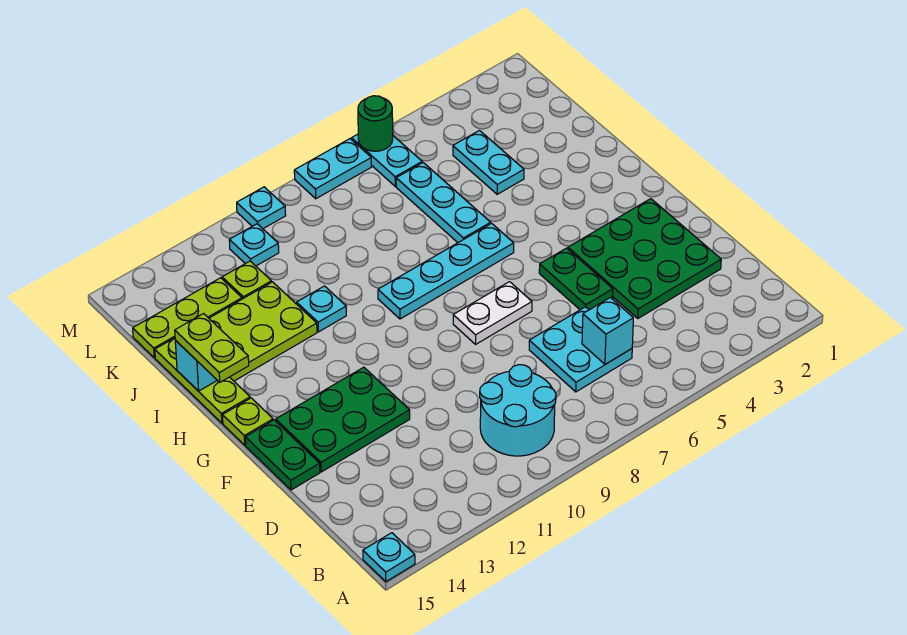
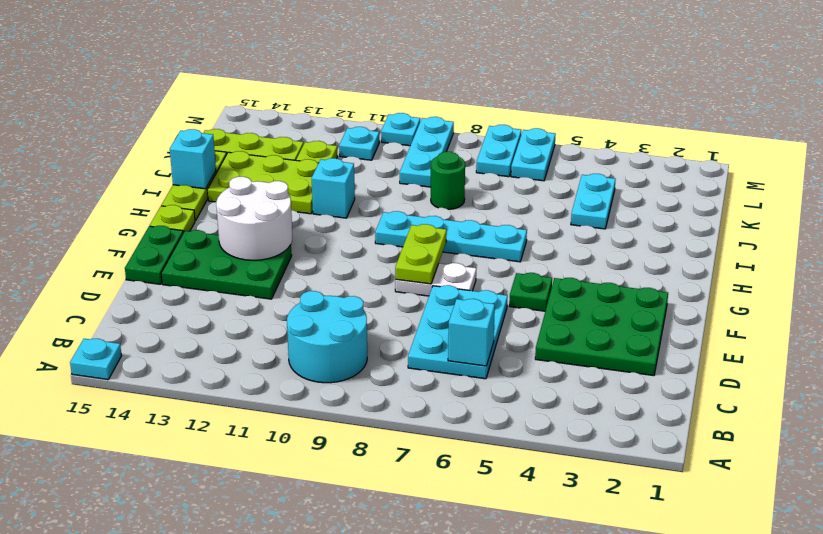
cyan 2x2 plate [529,307,632,392] -> cyan 2x3 plate [408,285,508,379]
green 1x2 plate [539,248,613,310] -> green 1x1 plate [509,273,552,311]
none -> white 2x2 round brick [216,177,292,260]
lime 1x2 plate [175,314,249,382] -> lime 1x2 plate moved to [395,224,447,284]
cyan 1x3 plate [396,163,491,243] -> cyan 1x3 plate moved to [400,117,454,187]
cyan 1x1 plate [297,286,346,332] -> cyan 1x1 brick [312,158,355,218]
green 1x1 round brick [358,96,393,151] -> green 1x1 round brick moved to [431,152,465,209]
cyan 1x2 plate [294,139,372,199] -> cyan 1x2 plate turned to [476,125,521,177]

